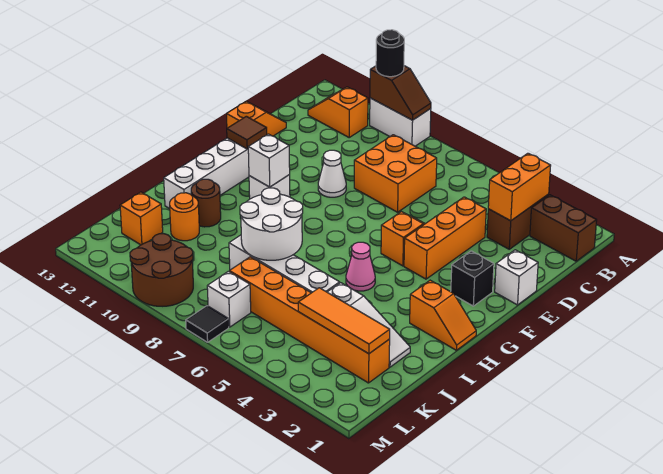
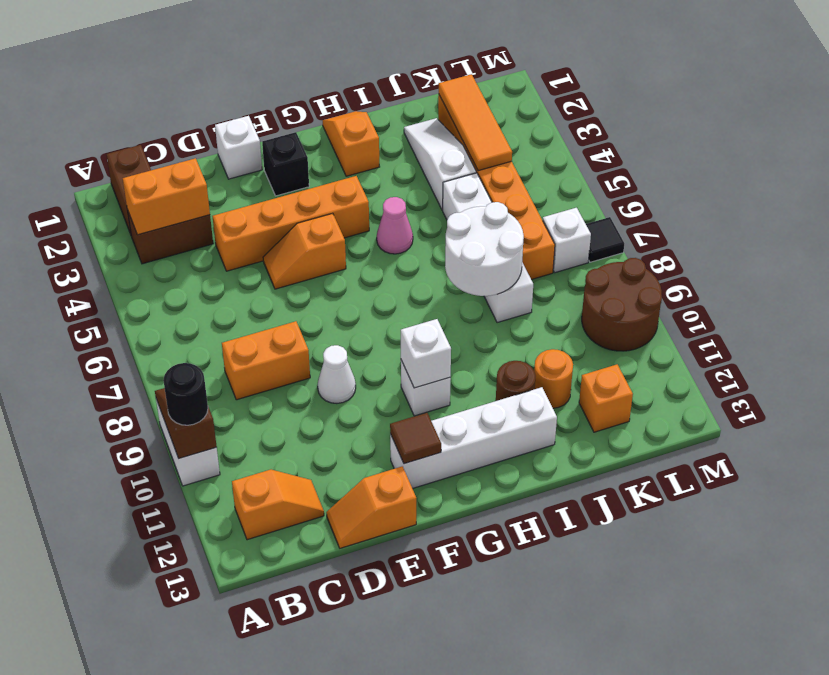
orange 1x2 slope [308,87,368,137] -> orange 1x2 slope turned to [232,470,324,540]
orange 2x2 brick [354,135,437,212] -> orange 1x2 brick [222,321,310,400]
orange 1x3 brick [404,197,486,279] -> orange 1x4 brick [213,176,369,271]

